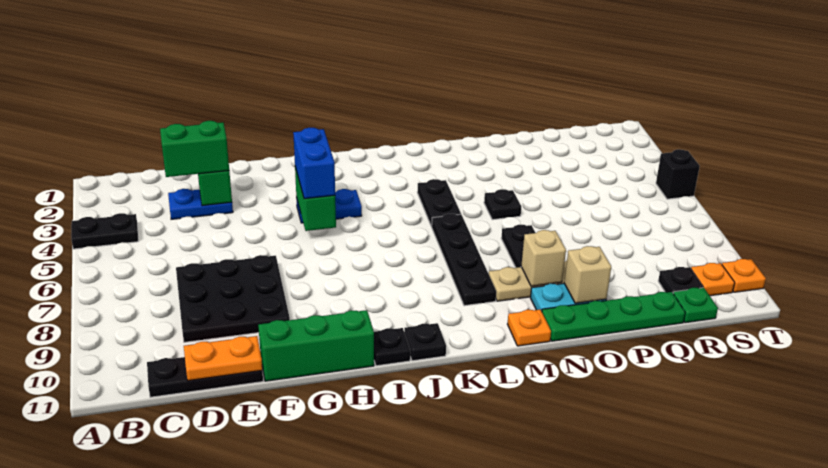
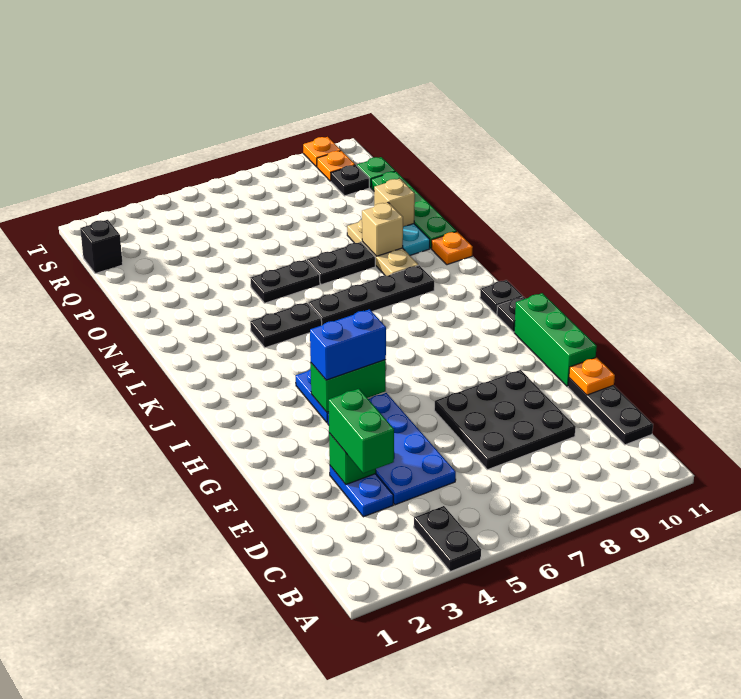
none -> blue 2x4 plate [328,393,456,505]
orange 1x2 plate [184,336,262,381] -> orange 1x1 plate [569,357,615,395]
black 1x1 plate [484,189,521,220] -> black 1x2 plate [251,260,320,303]
black 1x1 brick [656,149,700,199] -> black 1x1 brick moved to [80,220,123,274]

